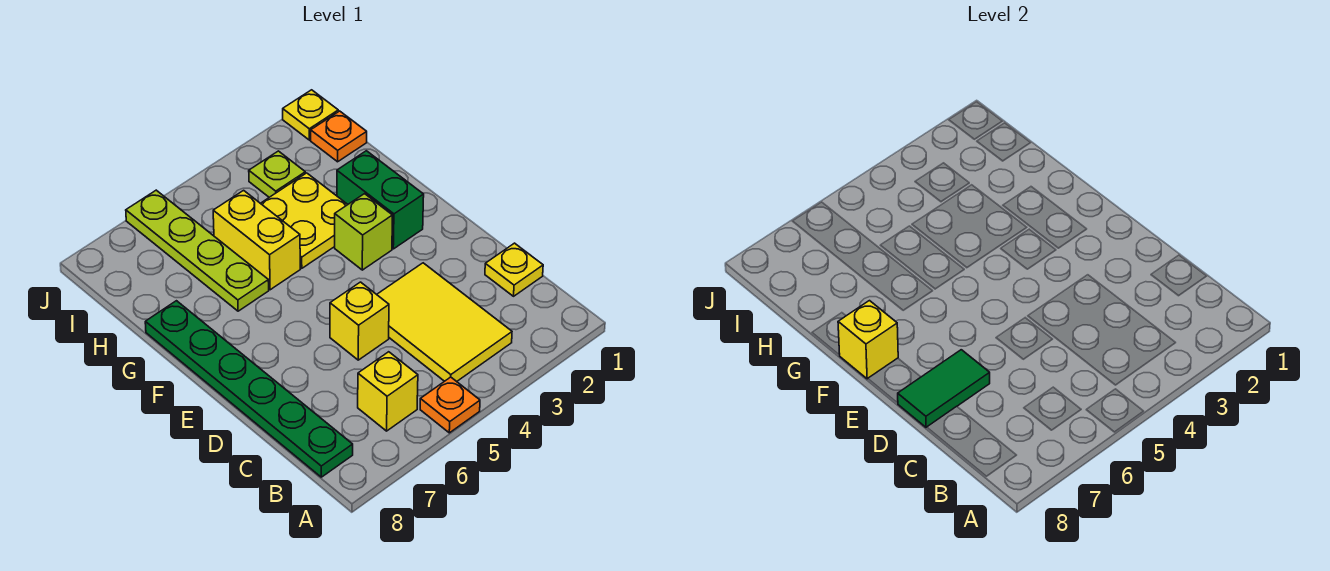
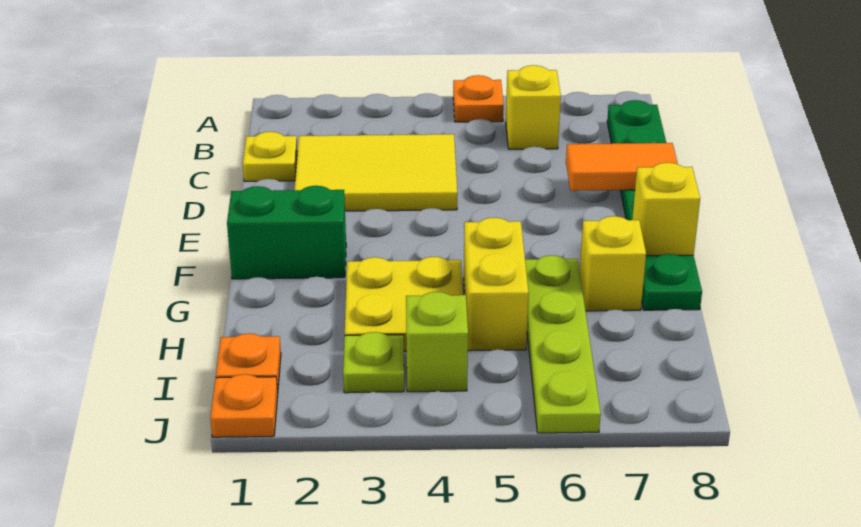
yellow 2x3 tile [377,263,512,381] -> yellow 2x3 tile turned to [295,134,457,211]
yellow 1x1 brick [330,282,389,360] -> yellow 1x1 brick moved to [580,216,646,311]
green 1x2 tile [898,350,990,427] -> orange 1x2 tile [566,143,678,191]
green 1x2 brick [337,151,424,249] -> green 1x2 brick turned to [227,186,346,279]
lime 1x1 brick [335,194,392,270] -> lime 1x1 brick moved to [406,292,468,392]
yellow 1x1 plate [283,90,338,140] -> orange 1x1 plate [210,374,278,437]

